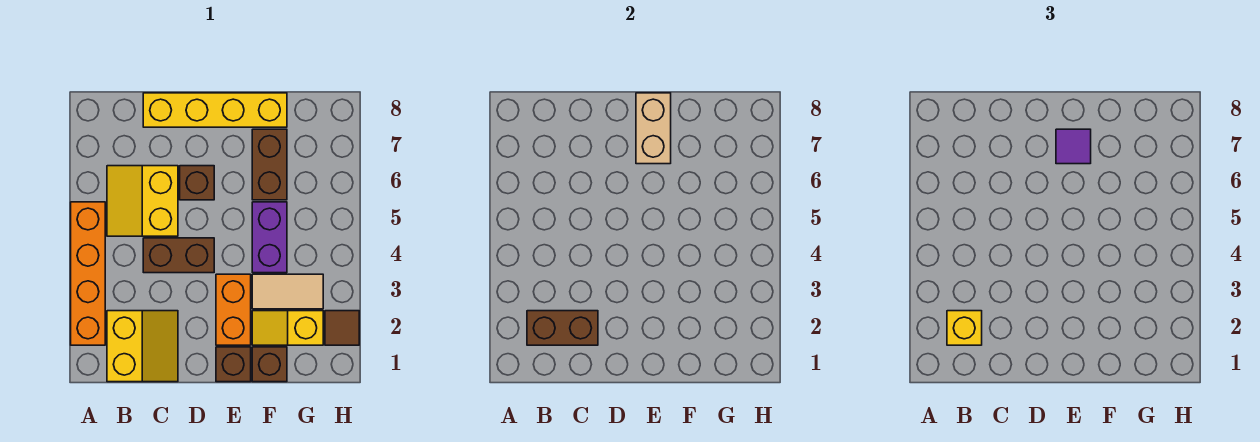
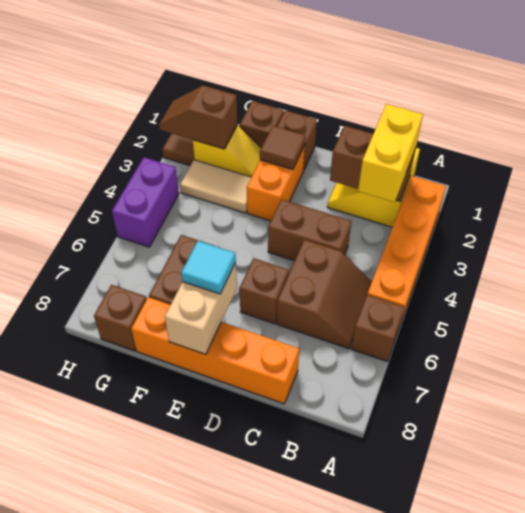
none -> brown 1x1 brick [351,295,404,361]
yellow 1x1 brick [947,311,982,345] -> yellow 1x2 brick [358,104,423,202]
yellow 2x2 slope [107,166,178,236] -> brown 2x2 slope [277,240,372,349]
yellow 1x4 brick [143,93,287,127] -> orange 1x4 brick [131,297,299,404]
none -> brown 1x1 tile [260,126,305,169]
purple 1x1 tile [1056,129,1091,164] -> cyan 1x1 tile [181,241,236,294]
purple 1x2 brick [252,202,287,273] -> purple 1x2 brick moved to [112,157,179,247]
none -> brown 1x2 slope [159,86,237,149]
none -> brown 1x1 brick [94,285,147,351]

